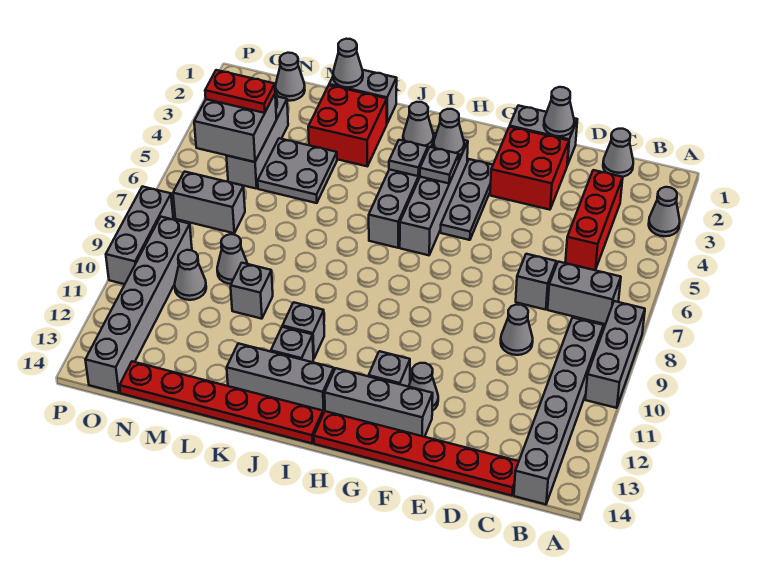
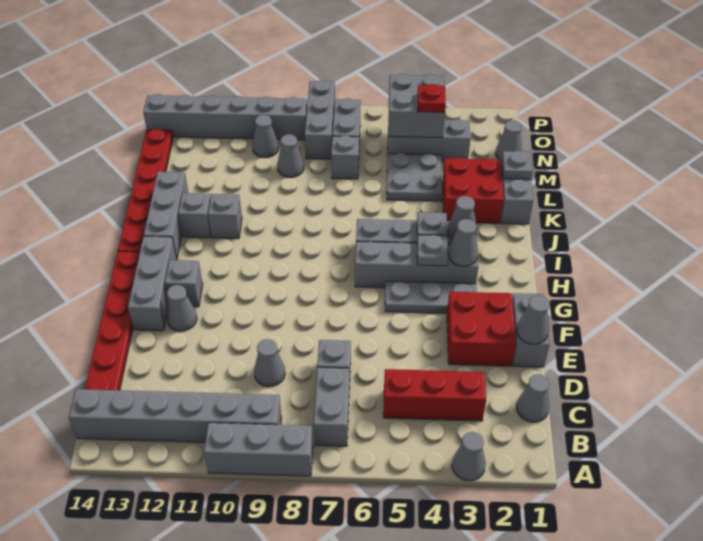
grey 1x1 cone [333,39,363,88] -> grey 1x1 plate [502,151,533,179]
grey 1x1 brick [231,263,273,319] -> grey 1x1 brick moved to [331,136,359,179]
red 1x2 plate [205,70,275,113] -> red 1x1 plate [418,84,446,112]
grey 1x3 brick [106,186,173,284] -> grey 1x3 brick turned to [305,80,335,159]

